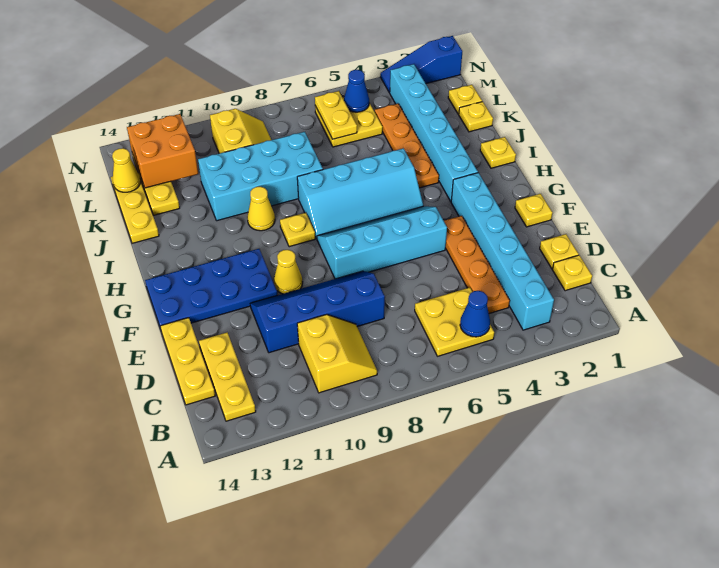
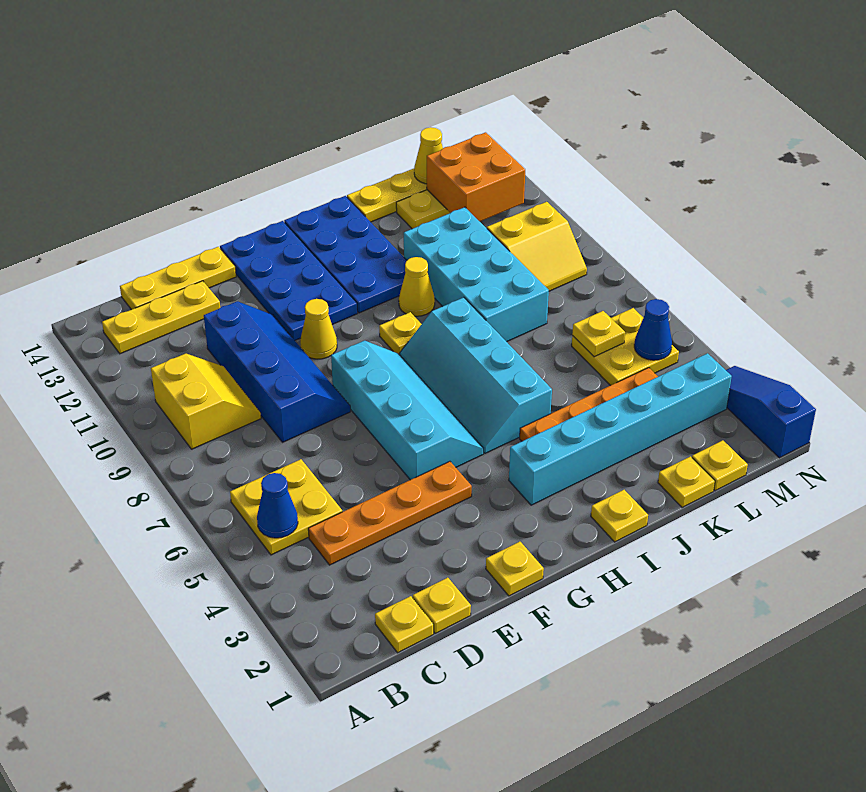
cyan 1x6 brick [451,173,554,330] -> none
yellow 2x2 slope [297,314,377,393] -> yellow 2x2 slope turned to [151,353,261,449]
none -> blue 2x4 plate [284,196,407,313]
yellow 1x2 plate [315,91,357,139] -> yellow 1x1 plate [572,311,625,357]

